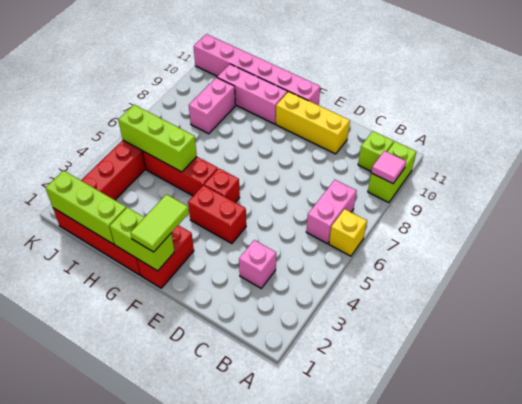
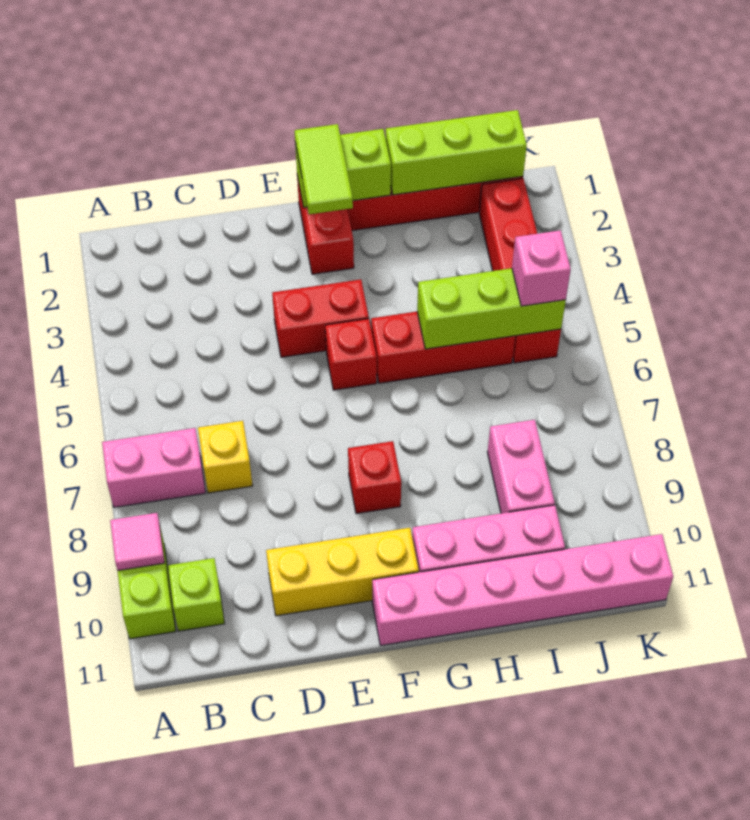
yellow 1x1 brick [329,209,367,256] -> yellow 1x1 brick moved to [198,421,253,493]
pink 1x2 brick [306,180,356,244] -> pink 1x2 brick turned to [102,428,206,507]
pink 1x1 brick [239,240,276,288] -> pink 1x1 brick moved to [512,230,571,306]
none -> red 1x1 brick [348,441,401,514]

